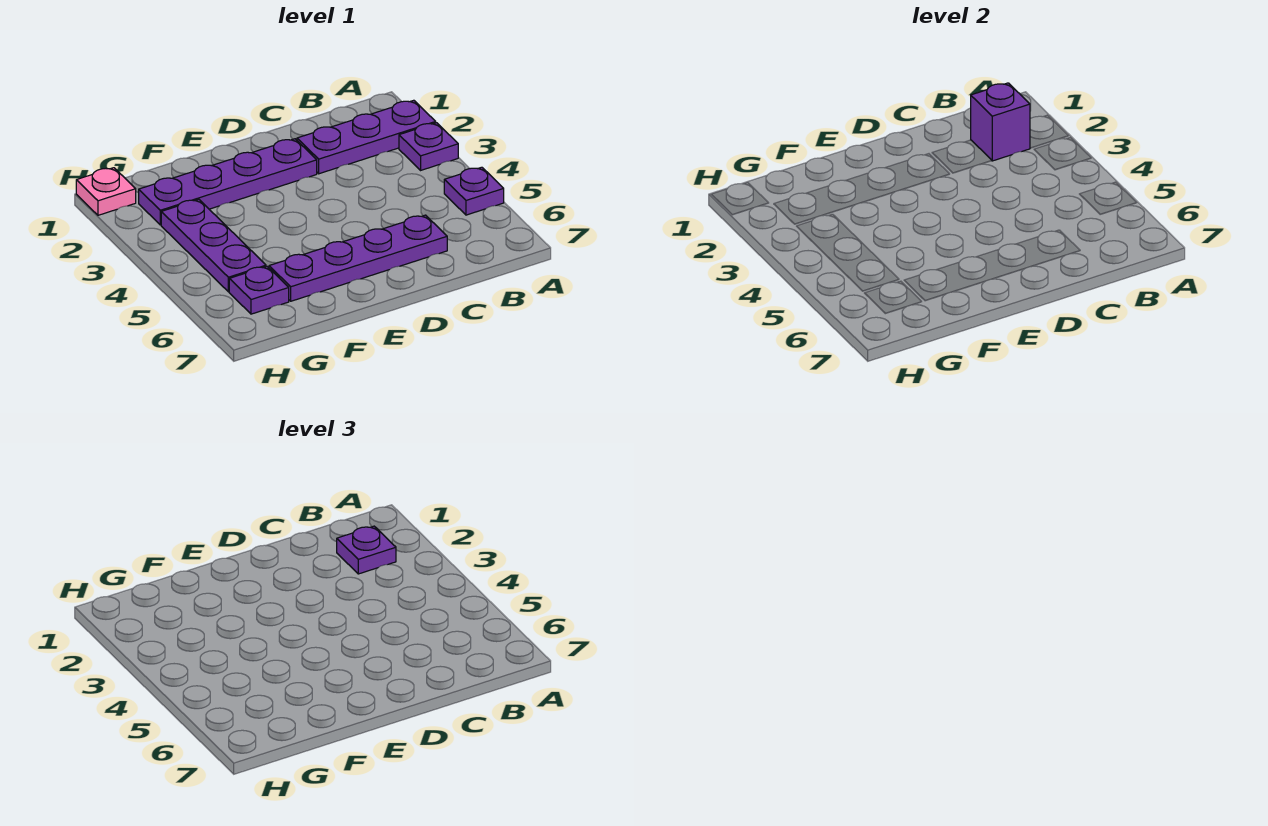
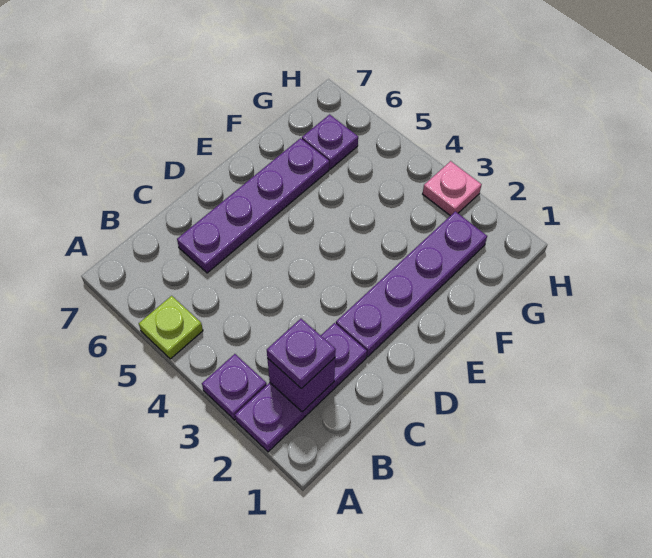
purple 1x1 plate [444,167,504,215] -> lime 1x1 plate [139,296,203,359]
purple 1x3 plate [161,199,266,292] -> none
pink 1x1 plate [76,168,136,215] -> pink 1x1 plate moved to [423,161,482,216]

